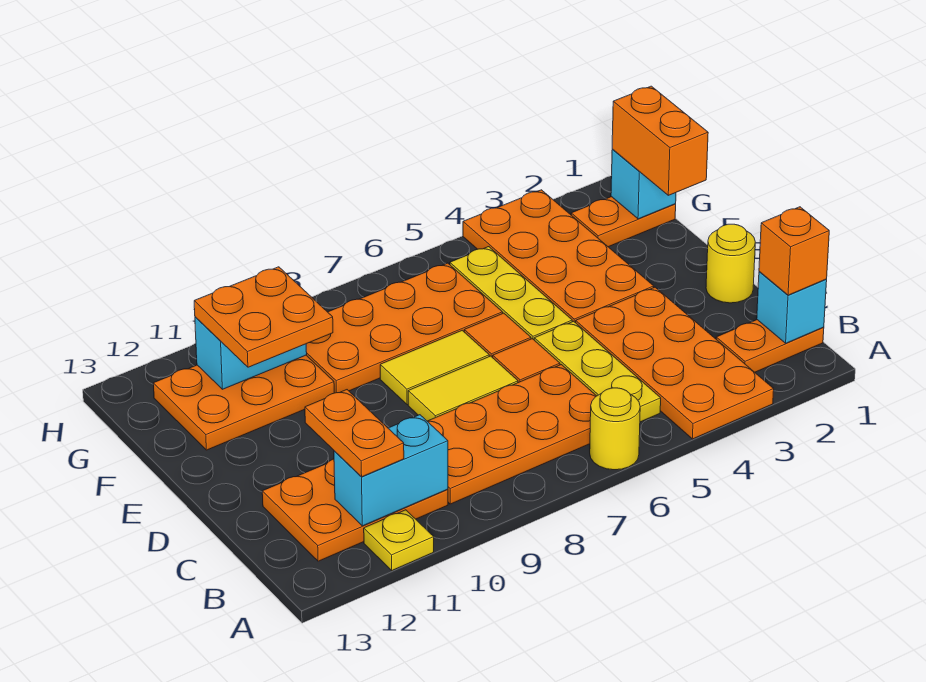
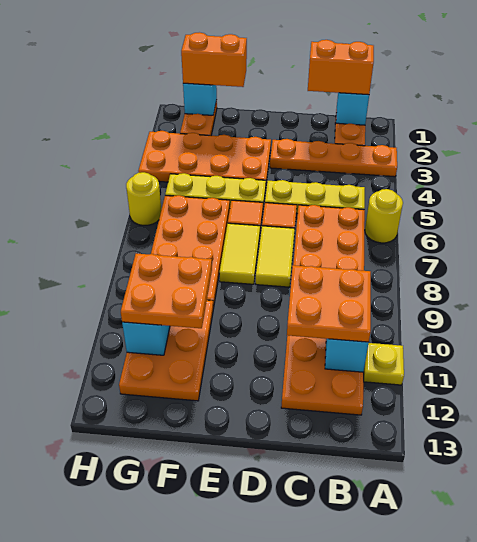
orange 2x4 plate [576,287,774,439] -> orange 1x4 plate [270,139,397,177]
orange 1x1 brick [759,207,829,295] -> orange 1x2 brick [308,40,374,95]
orange 1x2 plate [305,390,404,477] -> orange 2x2 plate [287,265,371,342]
yellow 1x1 round brick [706,224,755,303] -> yellow 1x1 round brick moved to [126,172,161,226]

